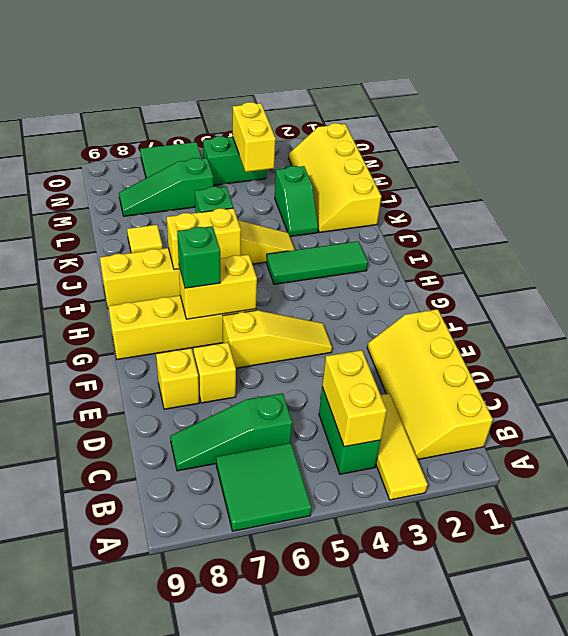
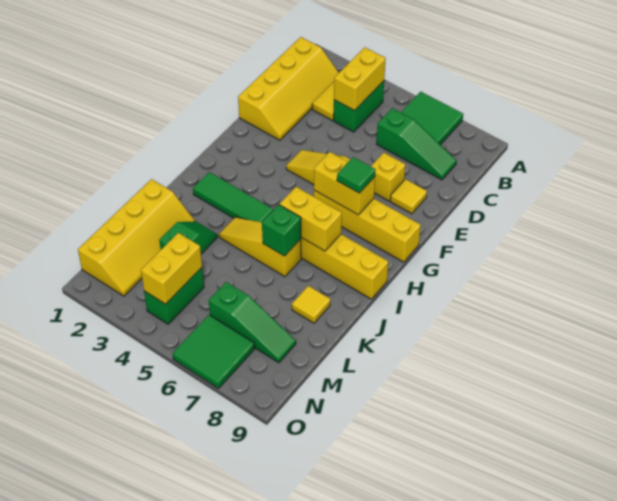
yellow 1x1 brick [156,348,199,409] -> yellow 1x1 tile [390,179,427,214]
green 1x1 brick [177,226,220,288] -> green 1x1 tile [337,157,375,193]
green 1x2 brick [203,136,266,185] -> green 1x2 brick turned to [144,268,204,324]

